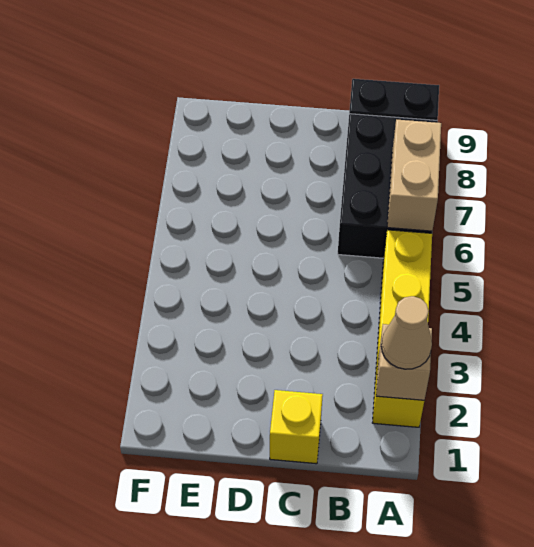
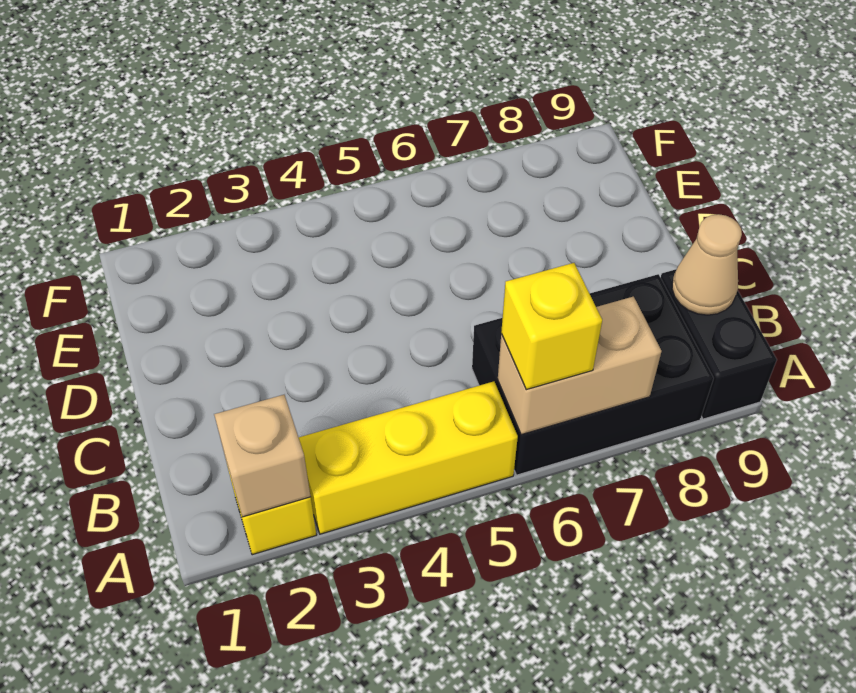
tan 1x1 cone [381,296,432,369] -> tan 1x1 cone moved to [672,214,742,315]
yellow 1x1 brick [270,390,323,464] -> yellow 1x1 brick moved to [501,263,602,390]

